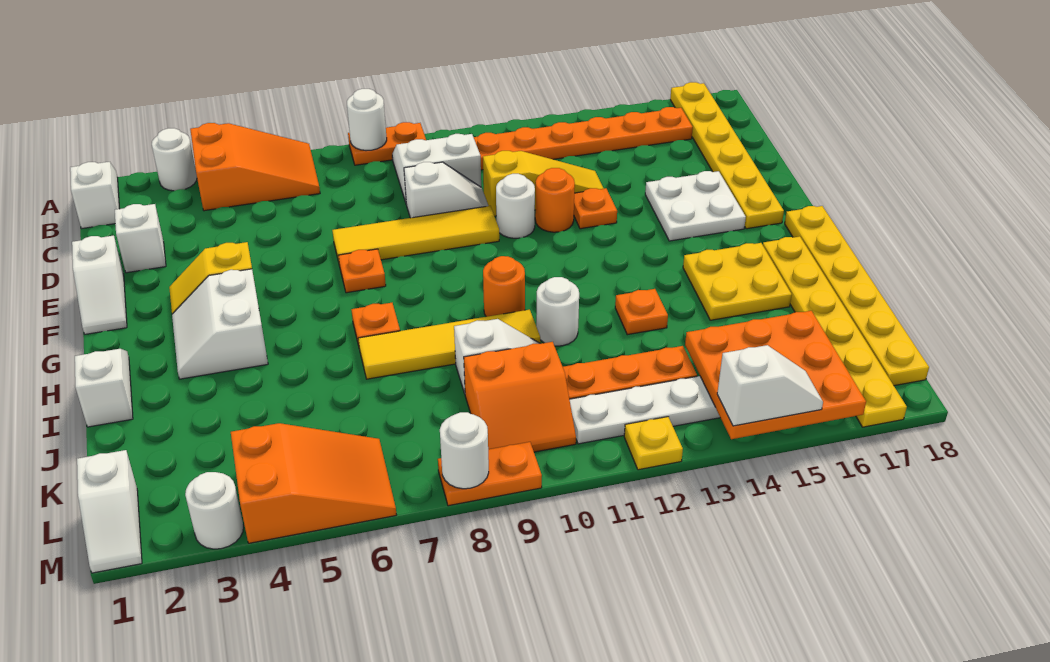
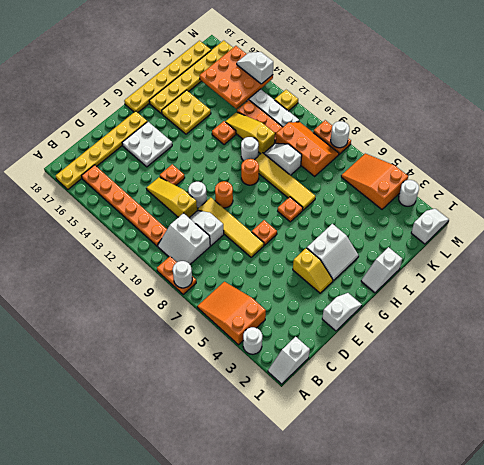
white 1x1 brick [115,204,166,273] -> none
orange 1x1 round brick [535,168,575,232] -> orange 1x1 round brick moved to [215,181,233,208]
none -> yellow 1x3 slope [225,112,275,154]
orange 2x2 slope [464,342,576,452] -> orange 2x3 slope [276,122,339,176]

